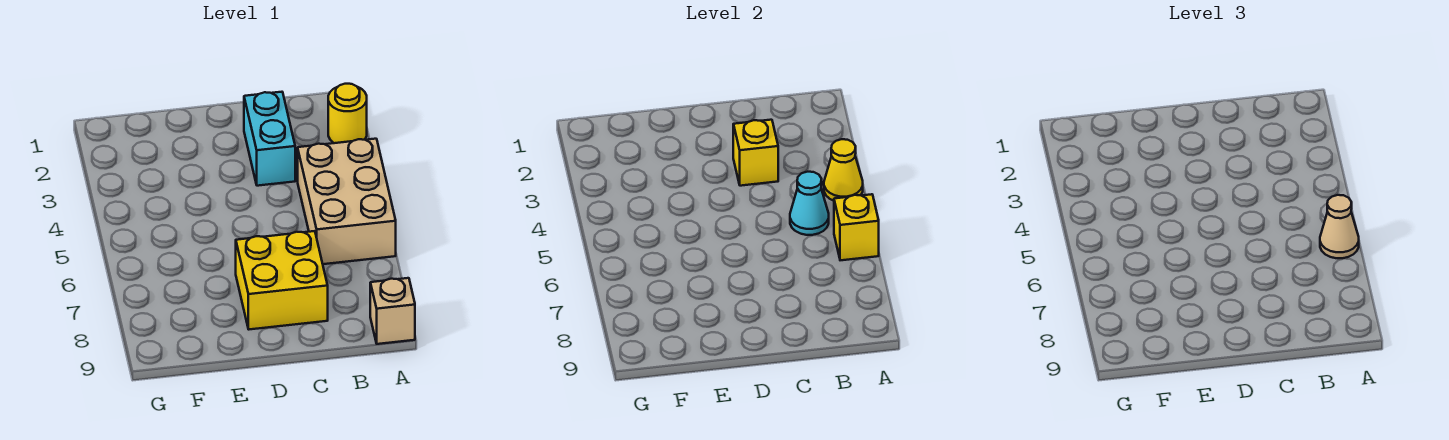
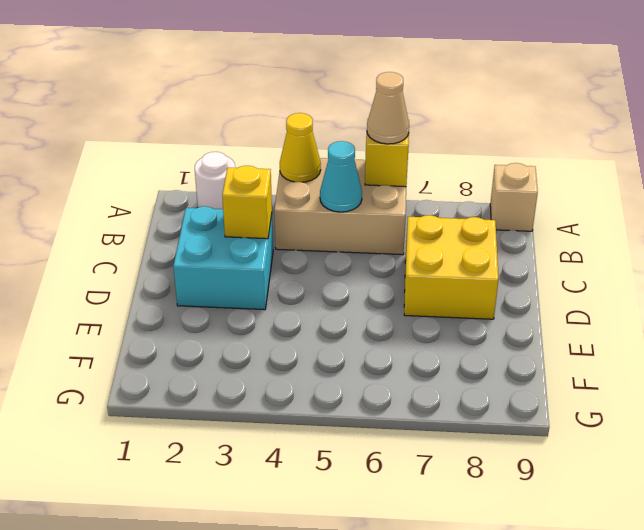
yellow 1x1 round brick [328,84,367,143] -> white 1x1 round brick [195,152,235,209]
cyan 1x2 brick [244,92,295,186] -> cyan 2x2 brick [173,206,273,310]

